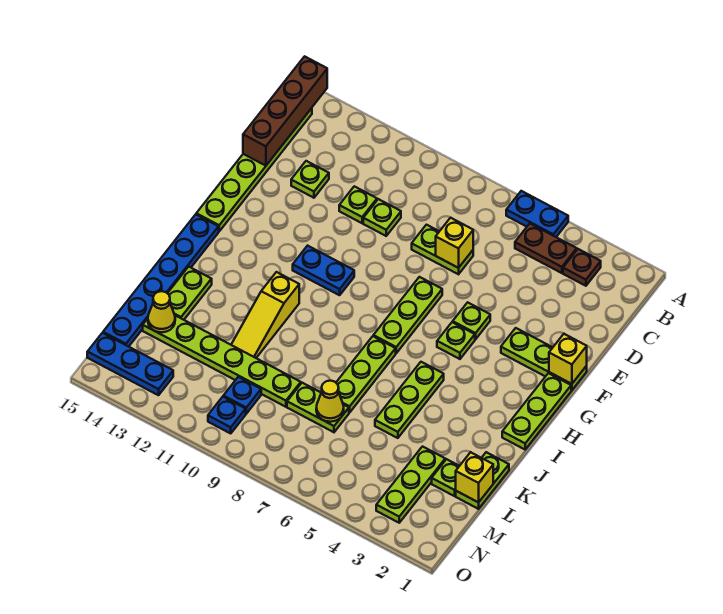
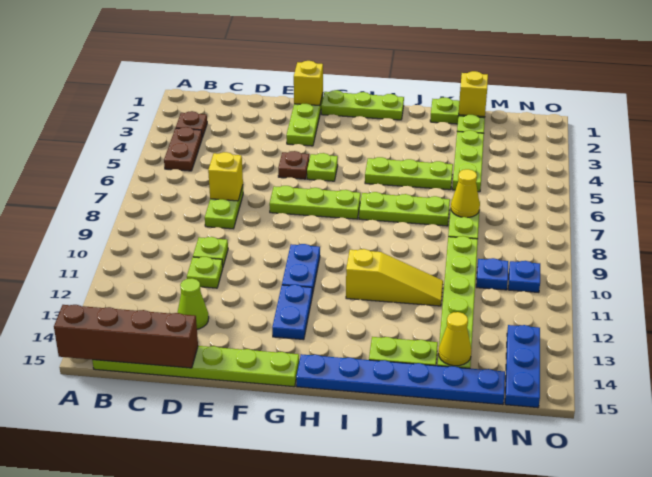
blue 1x2 plate [506,191,568,237] -> blue 1x2 plate moved to [272,285,312,340]
lime 1x1 plate [291,161,329,198] -> lime 1x1 cone [177,278,209,329]
lime 1x1 plate [453,302,490,339] -> brown 1x1 plate [278,151,309,179]
lime 1x3 plate [376,447,445,523] -> lime 1x3 plate turned to [452,130,484,192]

